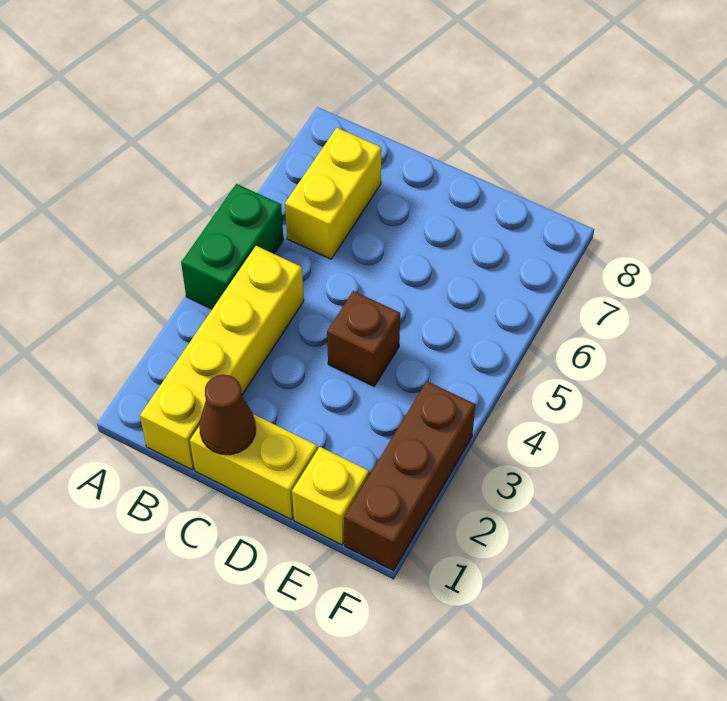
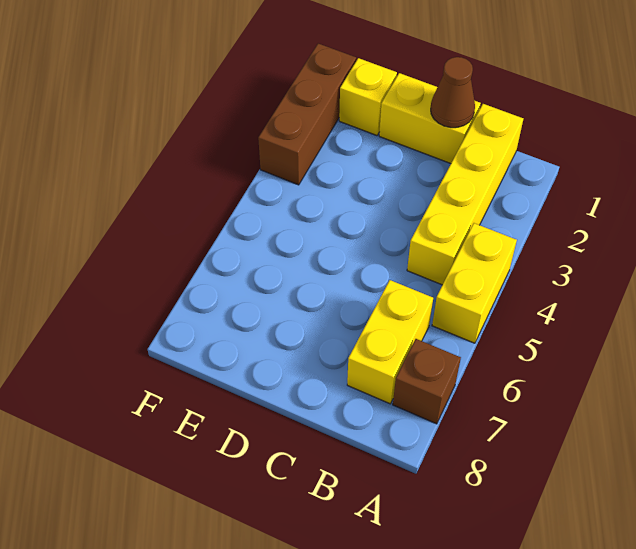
green 1x2 brick [181,184,284,309] -> yellow 1x2 brick [432,223,517,343]
brown 1x1 brick [327,291,400,386] -> brown 1x1 brick moved to [393,339,461,424]

